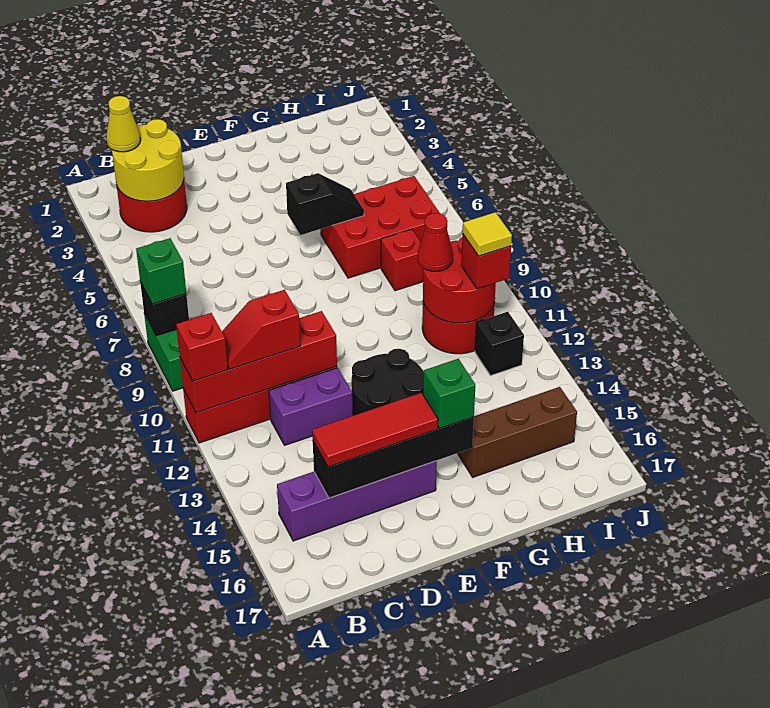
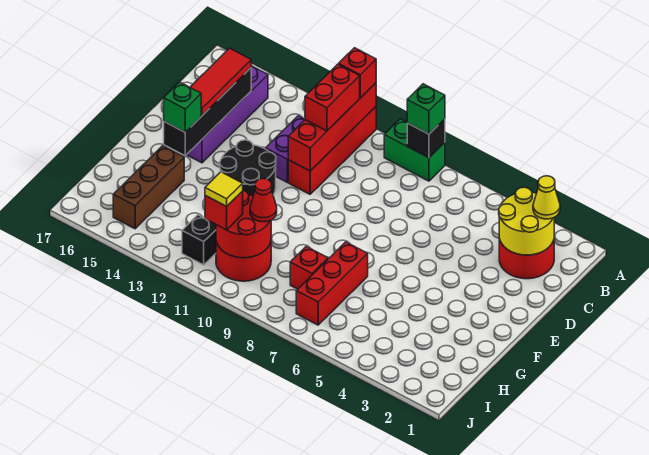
red 1x2 slope [222,290,300,369] -> red 1x2 brick [305,64,360,131]
black 1x2 slope [286,173,364,235] -> none
red 2x3 brick [321,176,440,278] -> red 1x3 brick [296,242,368,325]

